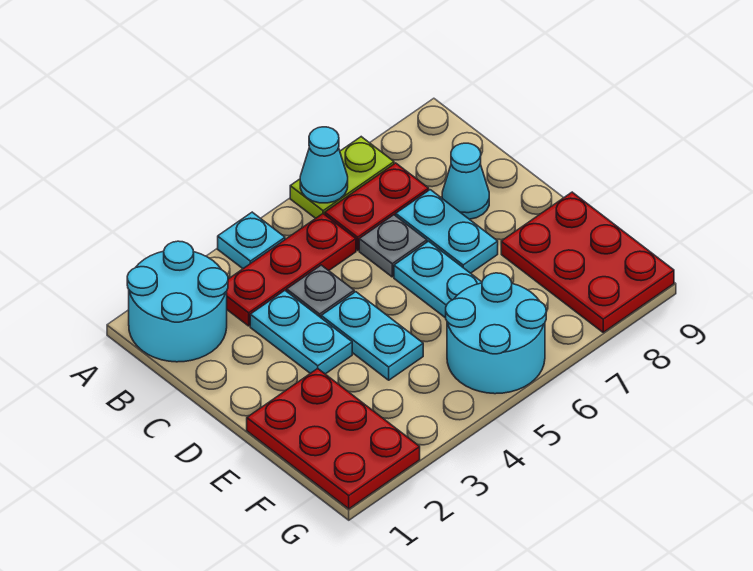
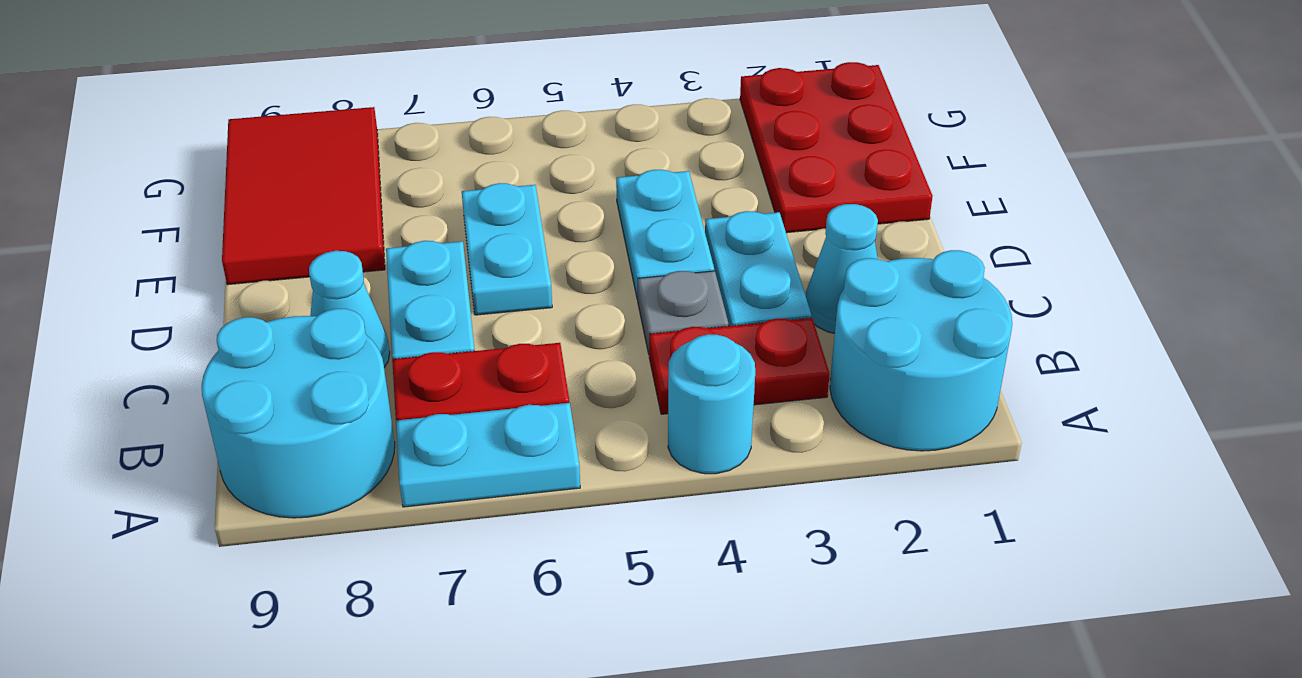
cyan 1x1 plate [218,212,285,269] -> cyan 1x1 round brick [668,334,755,474]
lime 1x2 plate [290,137,394,218] -> cyan 1x2 plate [396,403,580,507]
cyan 1x1 cone [300,127,348,203] -> cyan 1x1 cone moved to [806,204,878,333]
red 1x3 plate [227,214,356,326] -> red 1x2 plate [649,318,830,414]
grey 1x1 plate [359,215,427,277] -> none
red 2x3 plate [501,192,674,332] -> red 2x3 tile [222,107,385,285]
cyan 2x2 round brick [446,273,546,394] -> cyan 2x2 round brick moved to [202,309,395,518]

